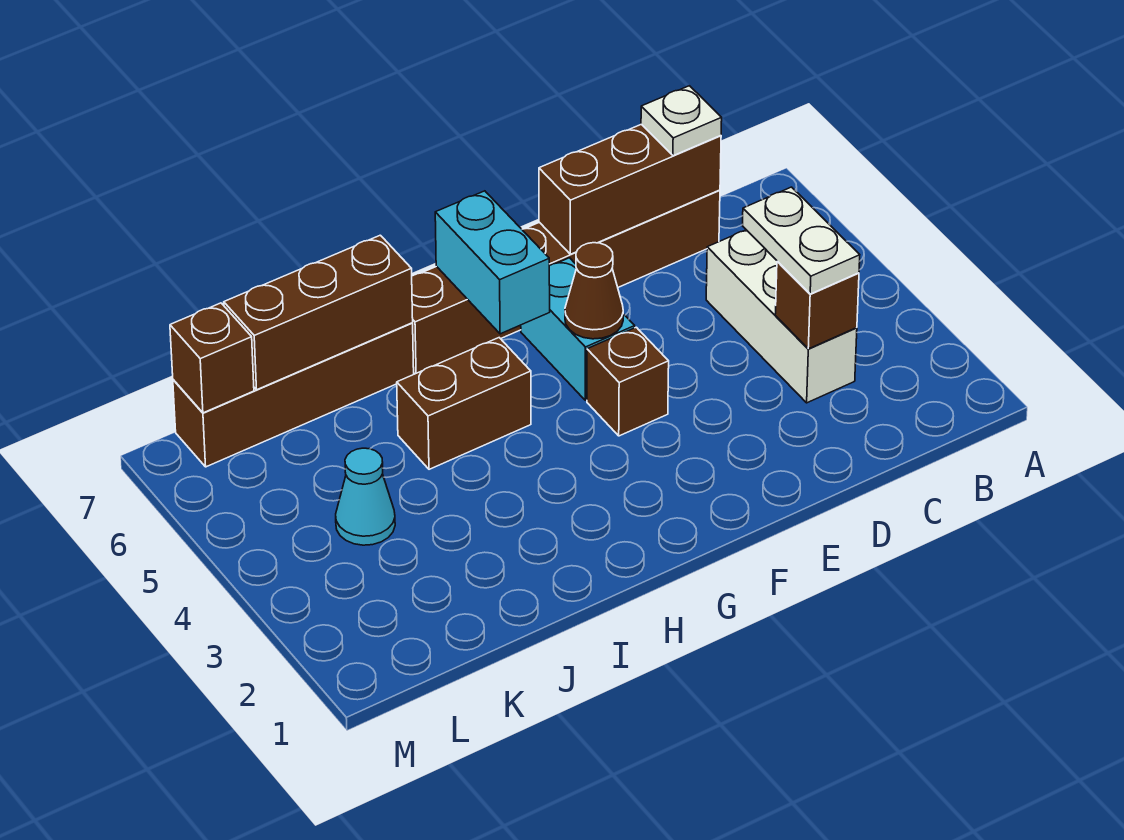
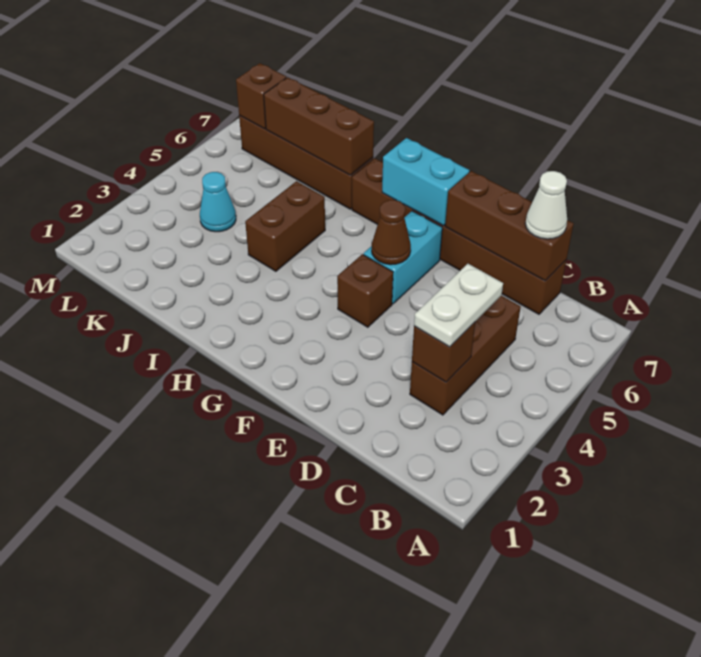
white 1x3 brick [706,230,857,403] -> brown 1x3 brick [410,296,521,415]
white 1x1 plate [641,86,722,156] -> white 1x1 cone [525,171,567,239]
cyan 1x2 brick [435,191,550,334] -> cyan 1x2 brick turned to [382,138,469,226]
brown 1x2 brick [397,338,531,469] -> brown 1x2 brick turned to [245,181,325,271]

